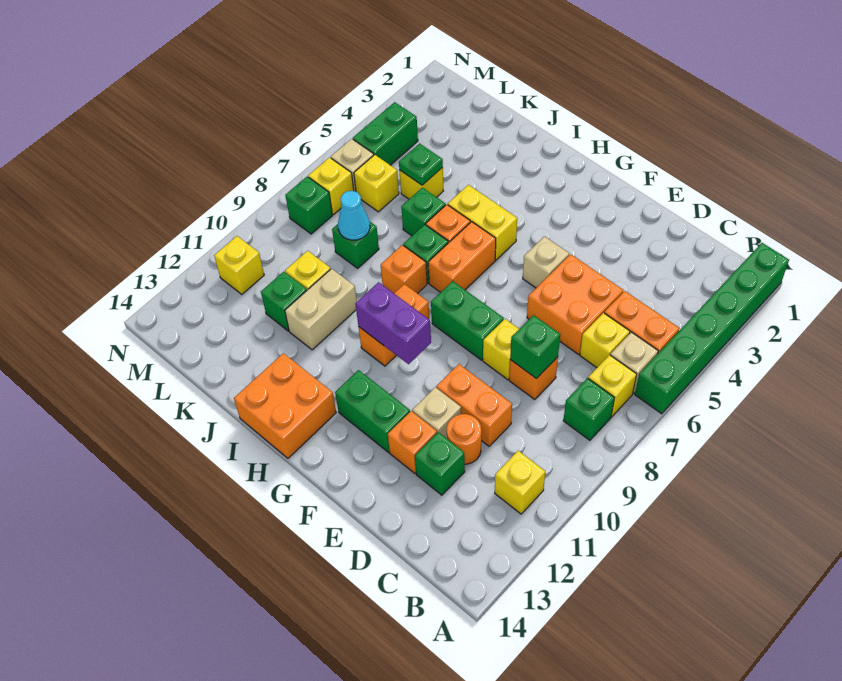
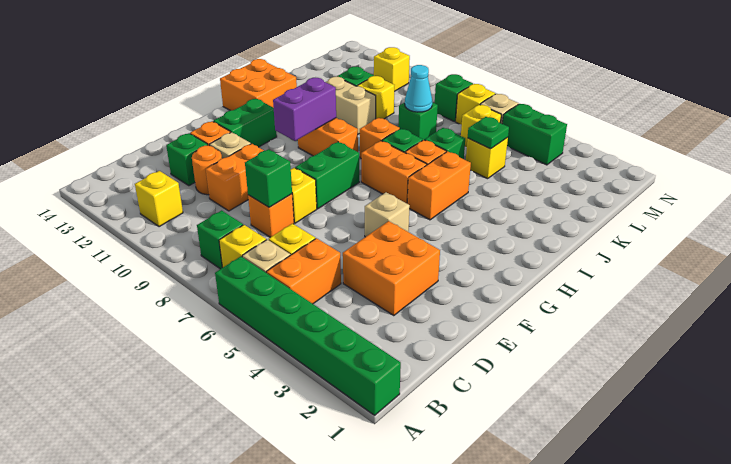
orange 2x2 brick [527,254,623,354] -> orange 2x2 brick moved to [343,221,440,316]
yellow 1x2 brick [448,185,517,260] -> orange 1x2 brick [407,151,471,220]

